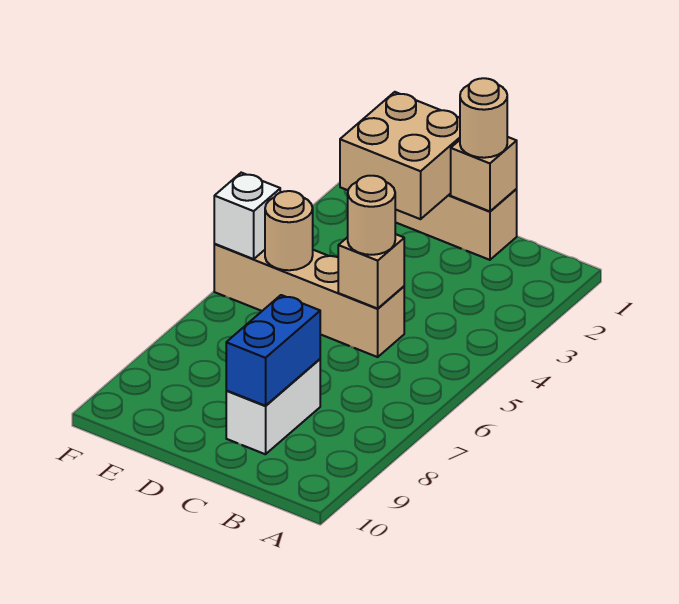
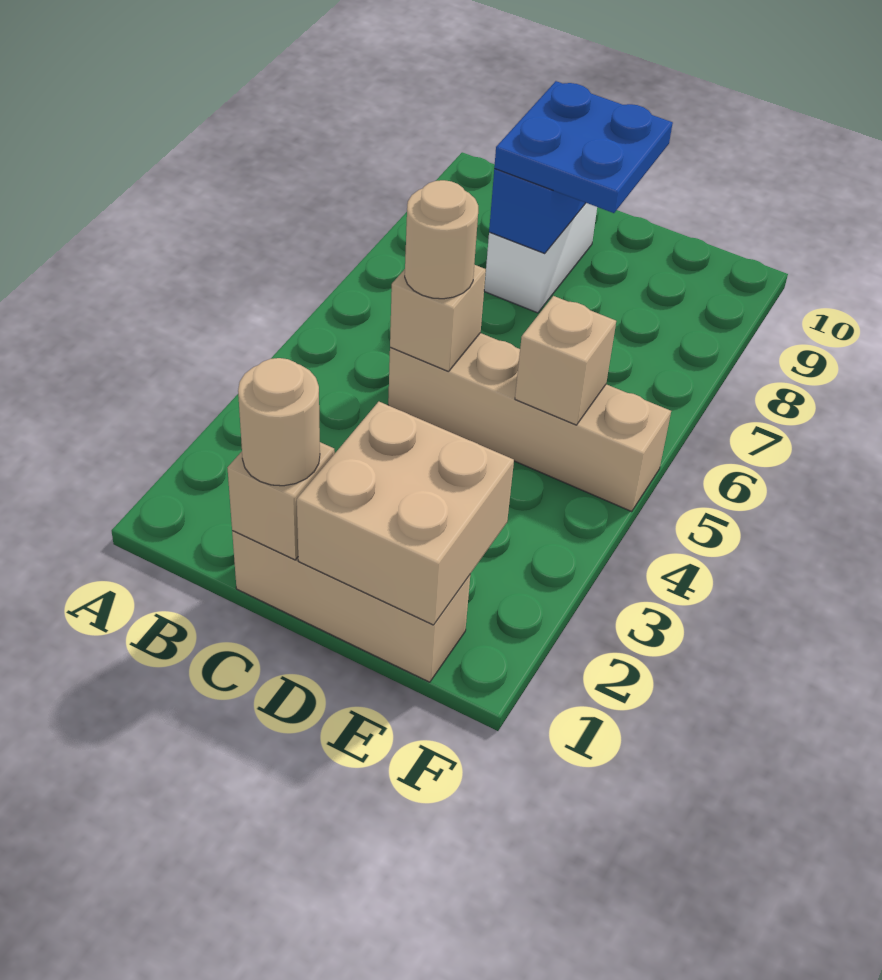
none -> blue 2x2 plate [494,81,673,213]
tan 1x1 round brick [265,191,313,270] -> tan 1x1 brick [515,296,616,425]
white 1x1 brick [214,173,280,259] -> none

